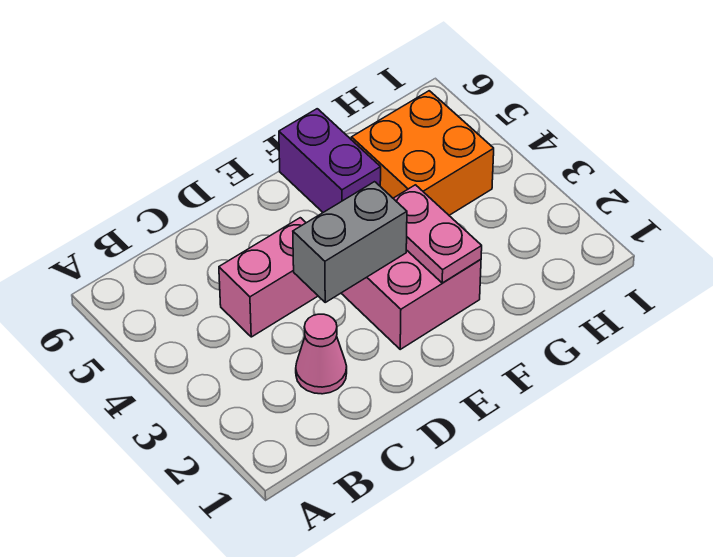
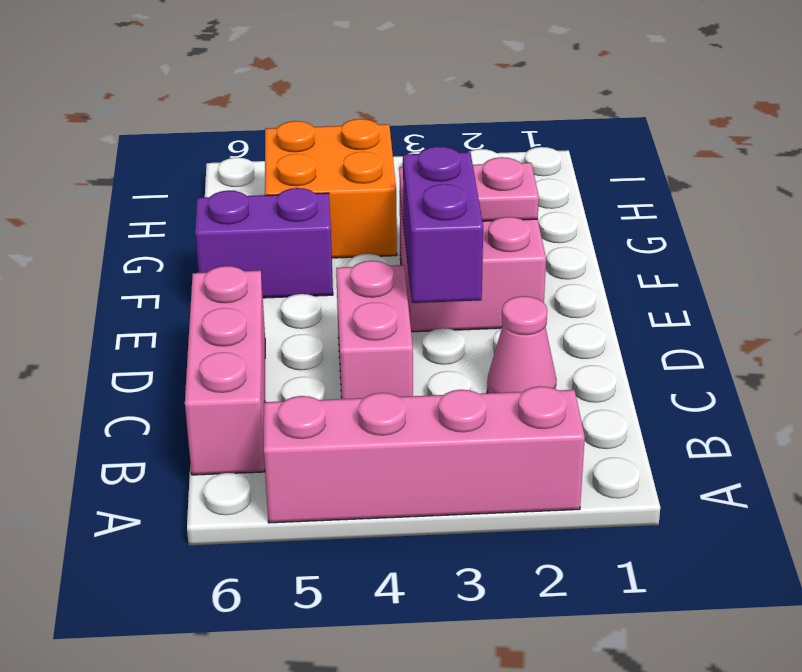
none -> pink 1x4 brick [264,386,585,523]
none -> pink 1x3 brick [185,266,265,475]
grey 1x2 brick [293,182,407,302] -> purple 1x2 brick [403,147,483,303]

